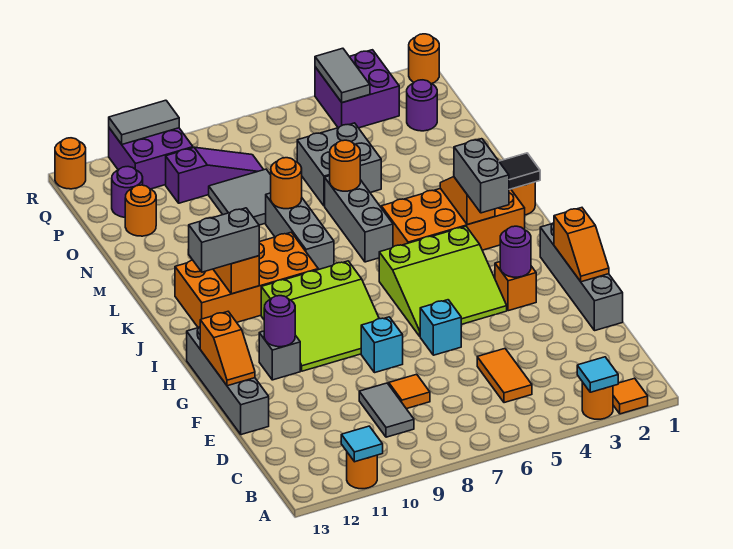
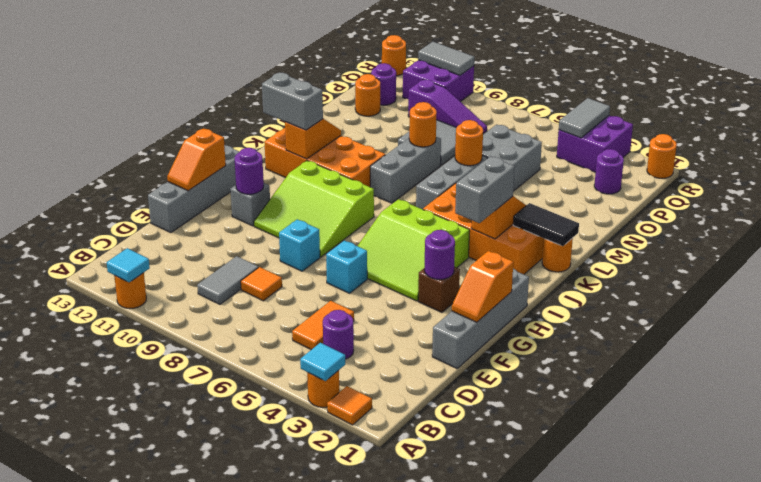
none -> purple 1x1 round brick [323,310,354,359]
orange 1x1 brick [495,262,536,311] -> brown 1x1 brick [418,267,460,312]

